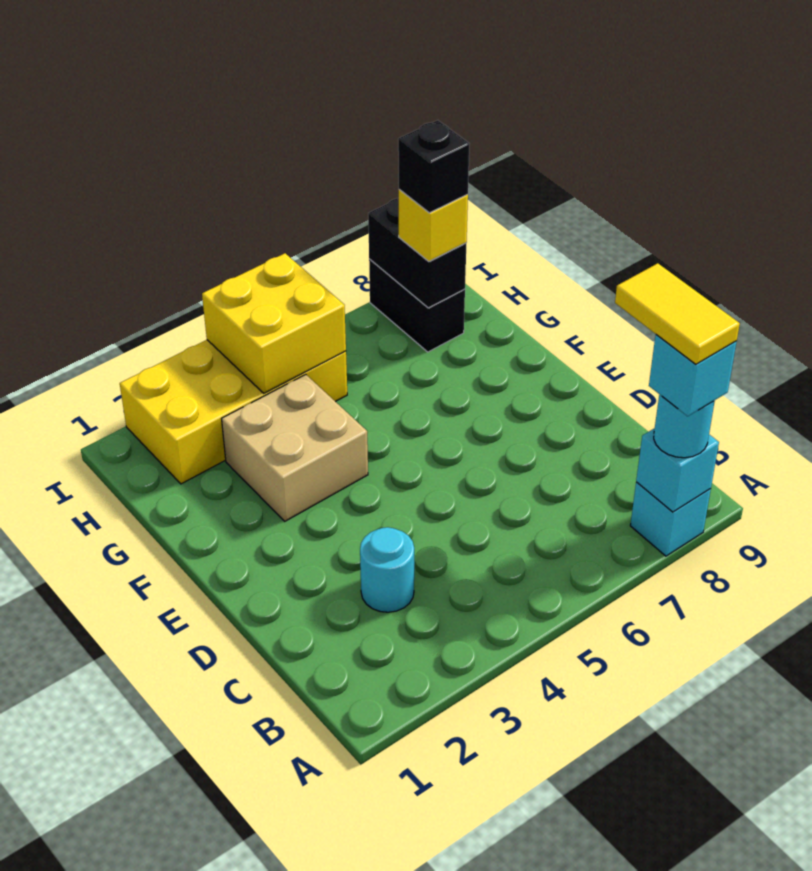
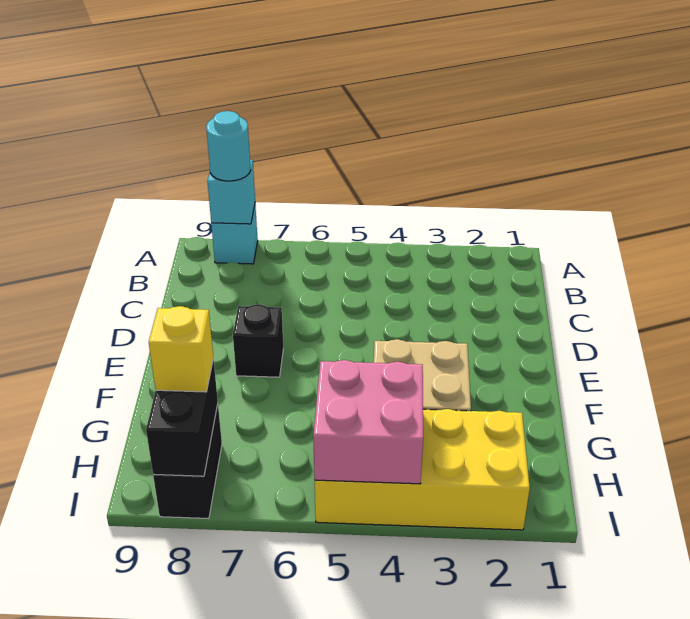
cyan 1x1 brick [649,335,737,416] -> none
yellow 1x2 tile [615,263,740,364] -> none
cyan 1x1 round brick [360,527,414,612] -> none
yellow 2x2 brick [202,253,346,393] -> pink 2x2 brick [313,360,423,484]
black 1x1 brick [398,120,469,213] -> black 1x1 brick moved to [233,304,283,377]

